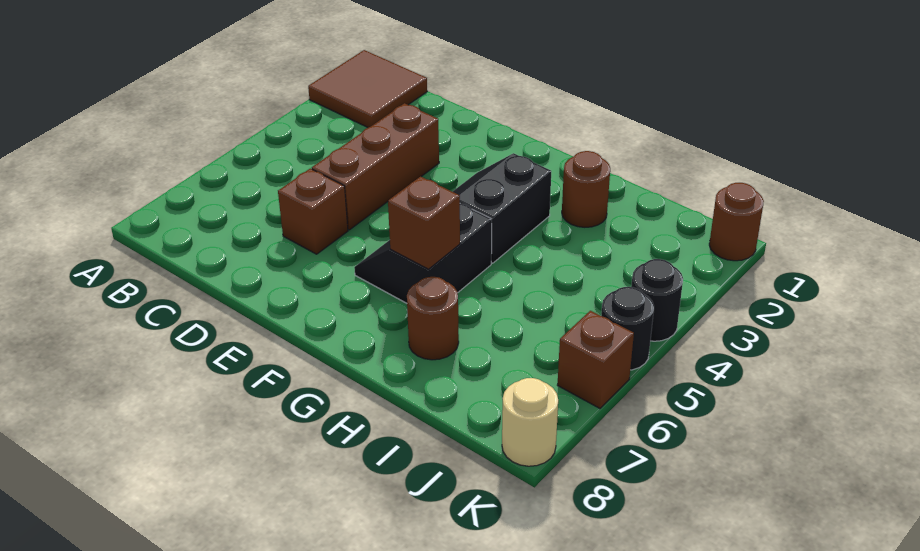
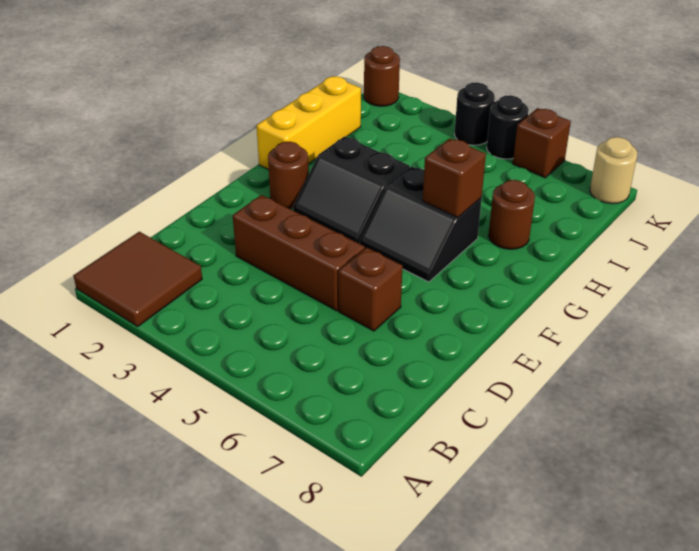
none -> yellow 1x3 brick [256,76,361,169]
brown 1x1 round brick [562,151,610,227] -> brown 1x1 round brick moved to [268,142,309,208]

